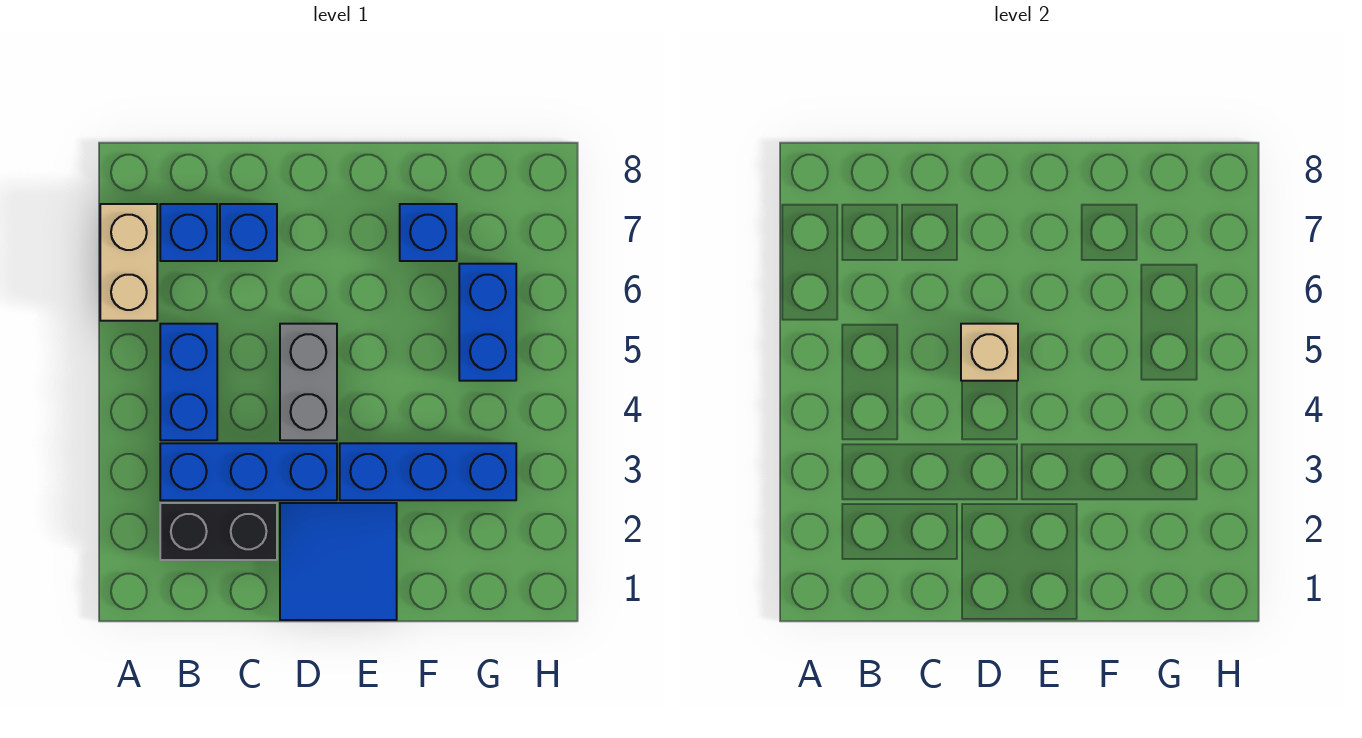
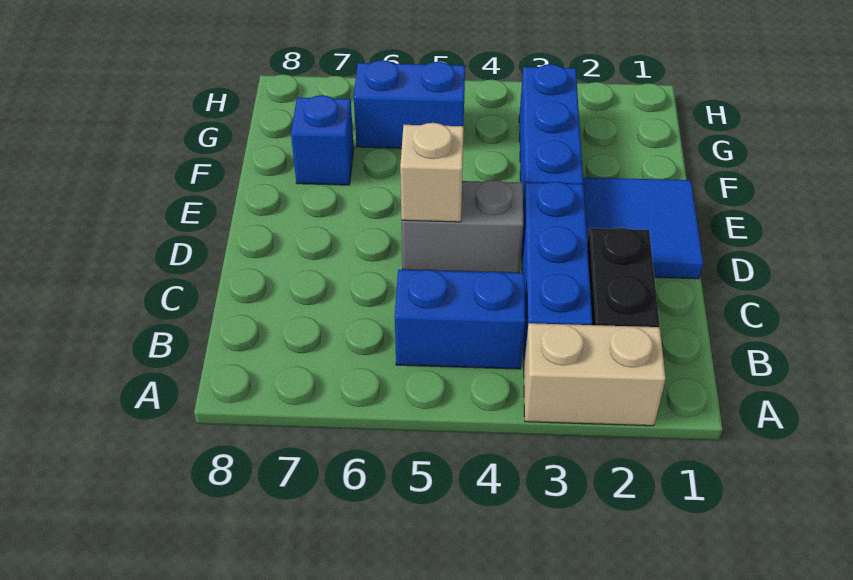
tan 1x2 brick [100,204,157,321] -> tan 1x2 brick moved to [524,323,666,426]
blue 1x1 brick [160,204,217,261] -> none
blue 1x1 brick [220,204,277,261] -> none

